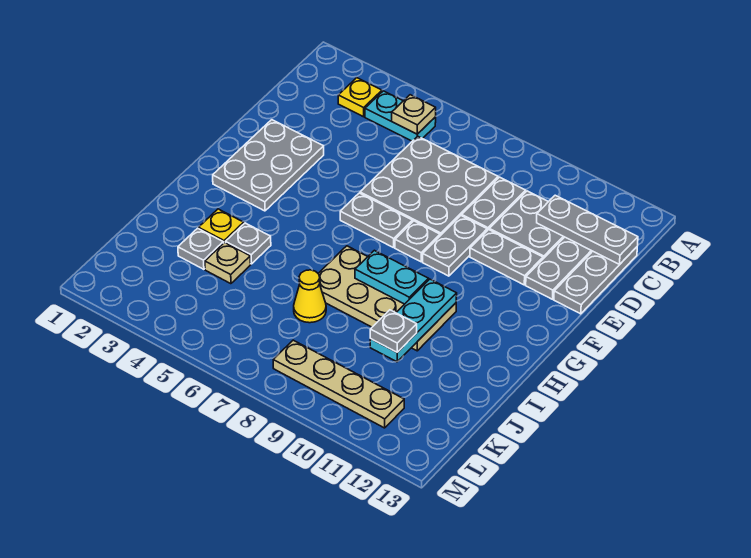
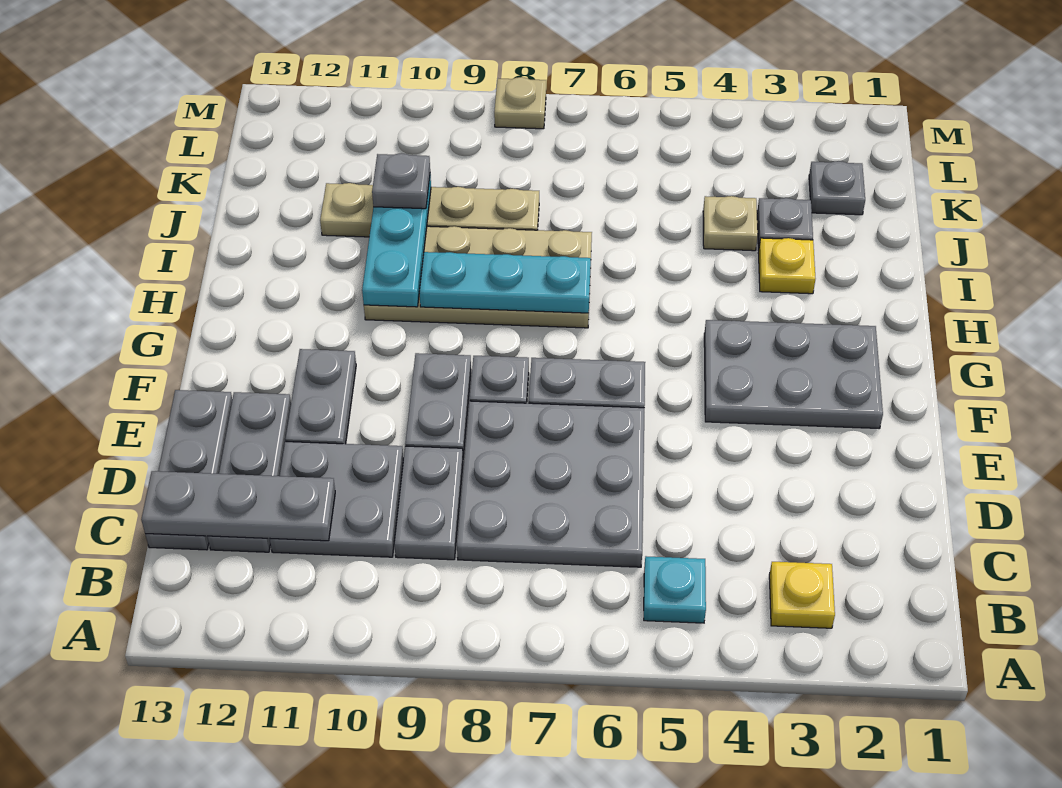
cyan 1x2 plate [365,91,436,141] -> cyan 1x1 plate [644,556,706,623]
tan 1x1 plate [392,95,436,134] -> tan 1x1 plate moved to [494,77,546,129]
grey 2x3 plate [213,120,324,211] -> grey 2x3 plate turned to [704,320,883,429]
grey 1x2 plate [470,230,543,285] -> grey 1x2 plate turned to [285,349,356,444]
cyan 1x2 plate [355,250,428,304] -> cyan 1x3 plate [419,252,591,313]
grey 1x1 plate [226,223,271,264] -> grey 1x1 plate moved to [809,161,865,215]
yellow 1x1 cone [294,270,326,323] -> none
tan 1x4 plate [273,340,404,428] -> tan 1x4 plate moved to [320,183,539,237]

